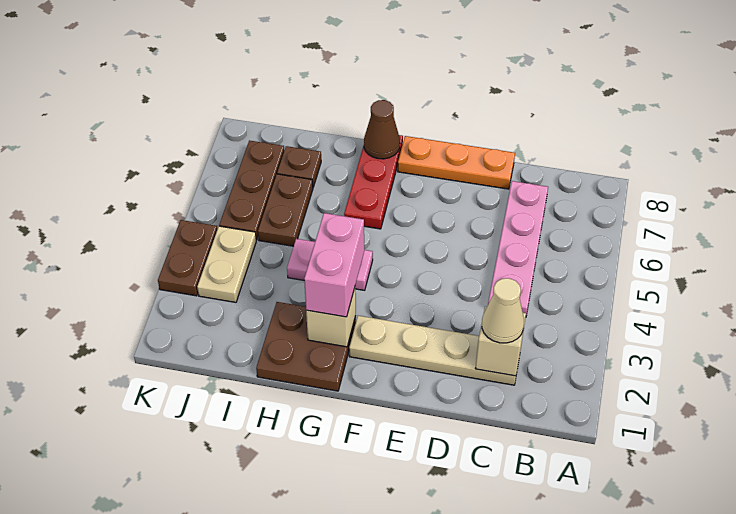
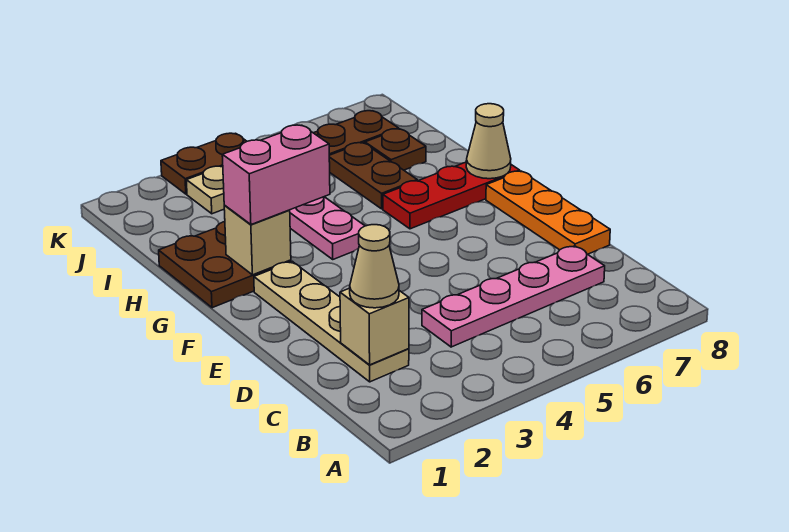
brown 1x1 cone [364,100,400,159] -> tan 1x1 cone [466,104,511,179]
brown 1x2 plate [258,174,313,246] -> brown 1x2 plate turned to [329,143,417,209]

